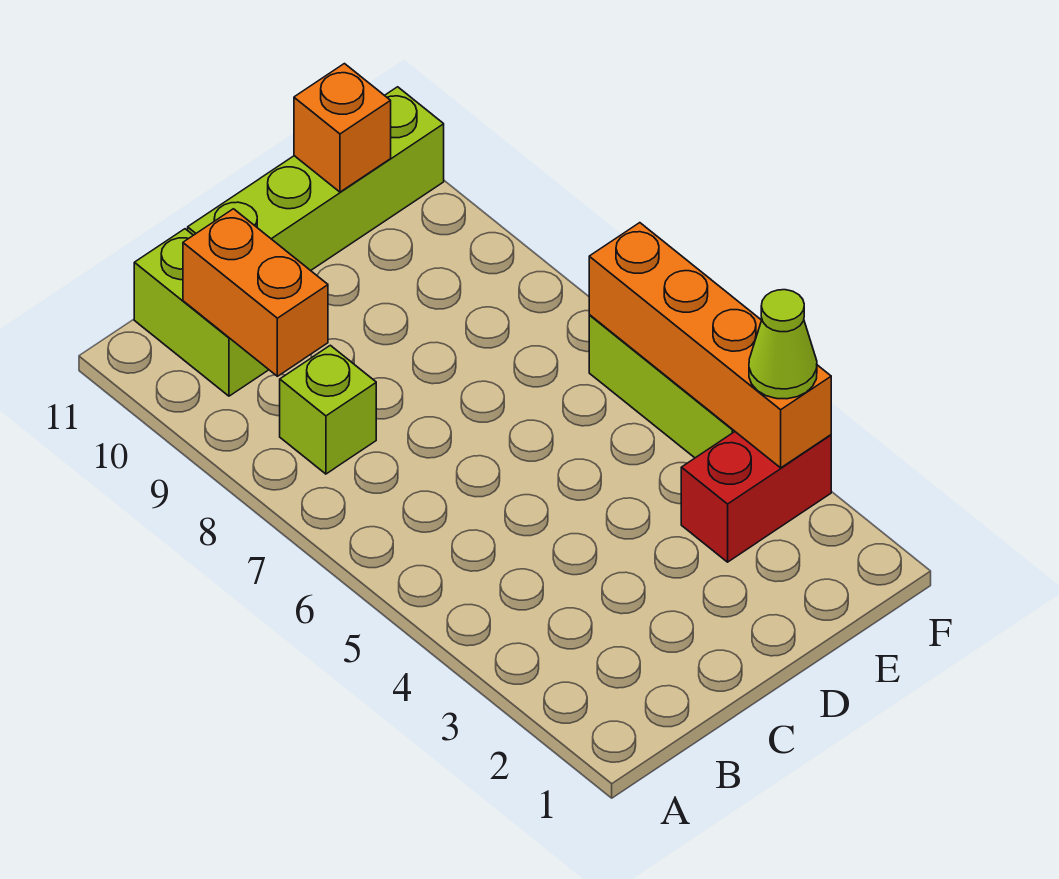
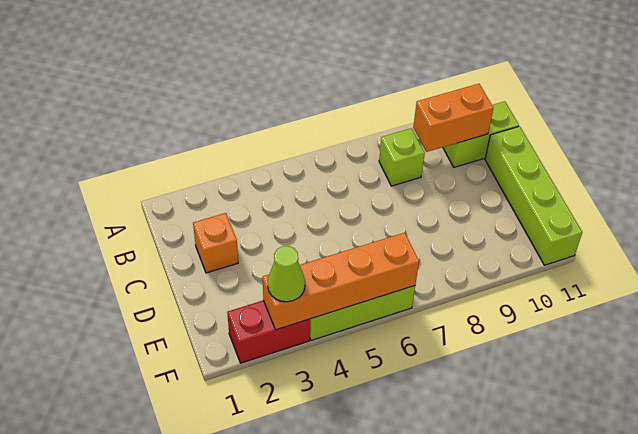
red 1x2 brick [681,432,831,562] -> red 1x2 brick turned to [227,301,310,363]
orange 1x1 brick [294,64,391,192] -> orange 1x1 brick moved to [193,213,238,273]

